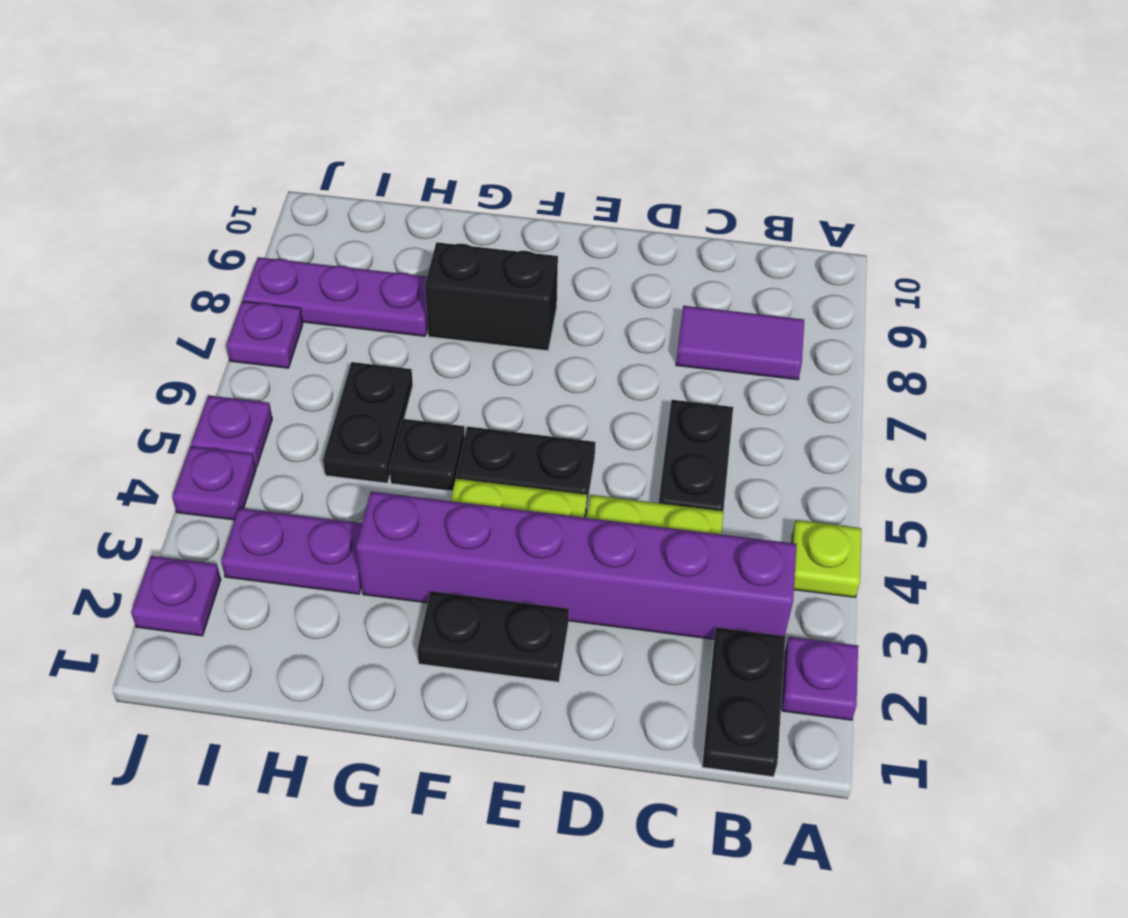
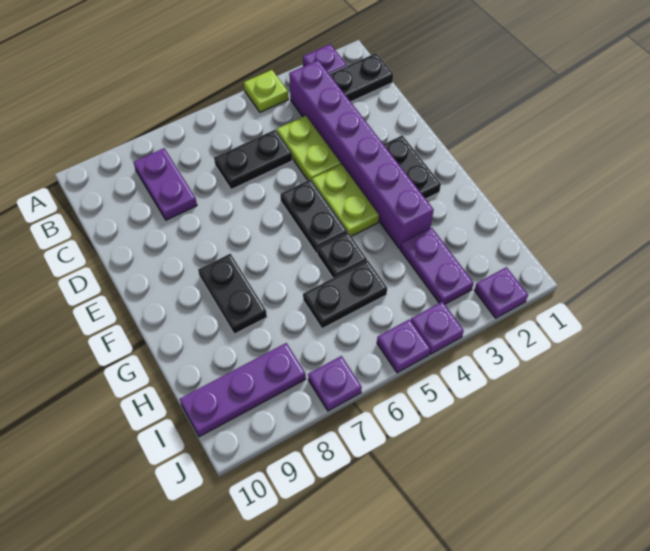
purple 1x2 tile [676,306,804,380] -> purple 1x2 plate [134,148,197,220]
black 1x2 brick [425,242,558,351] -> black 1x2 plate [198,254,267,334]
purple 1x3 plate [243,257,428,336] -> purple 1x3 plate turned to [180,343,306,437]

